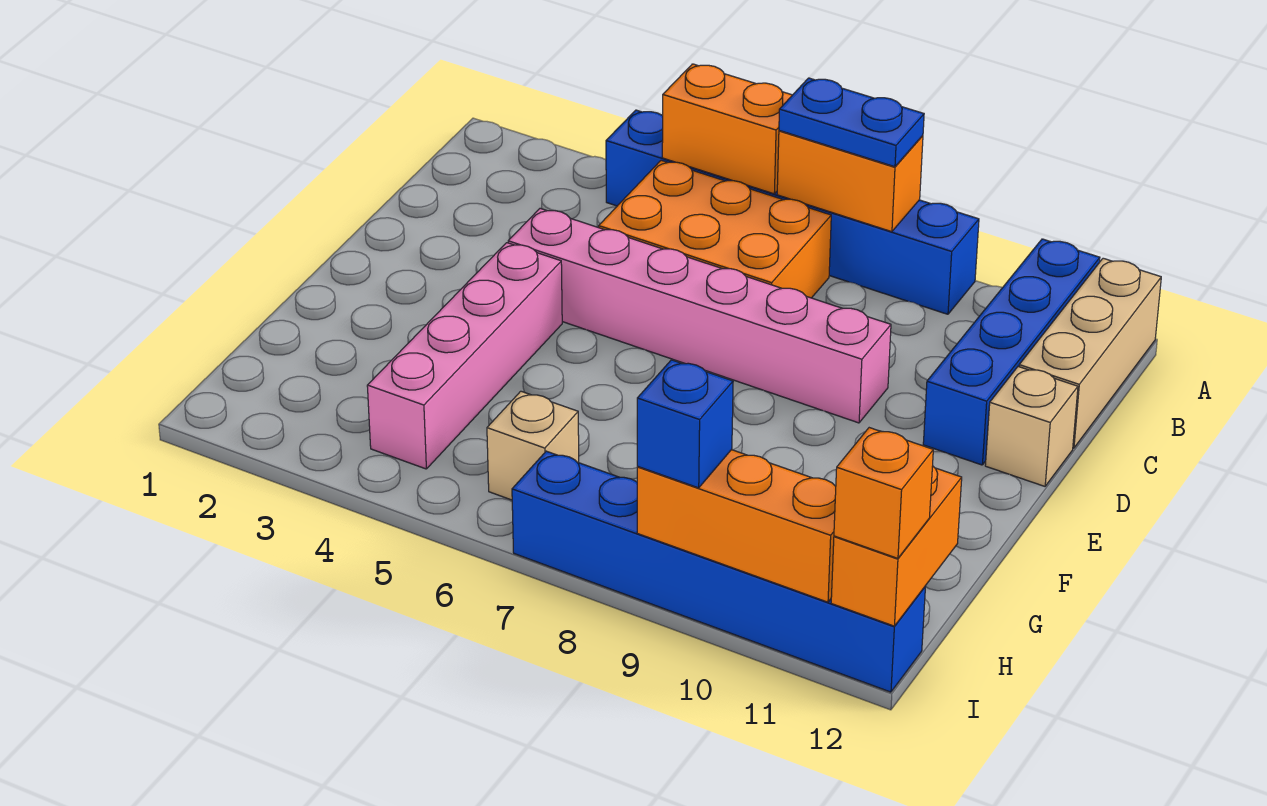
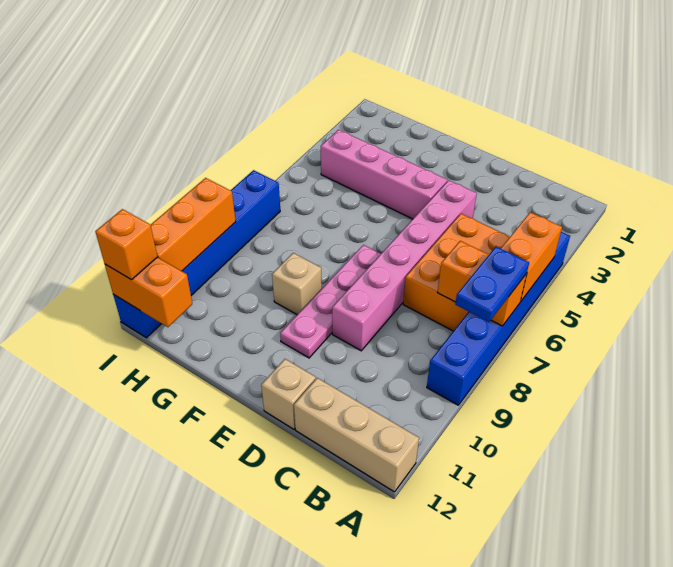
orange 1x2 brick [777,131,923,232] -> orange 1x2 brick turned to [437,241,527,326]
blue 1x4 brick [923,239,1100,465] -> none
none -> pink 1x4 plate [280,245,381,358]
tan 1x1 brick [487,391,579,500] -> tan 1x1 brick moved to [272,253,322,315]
blue 1x1 brick [637,360,733,488] -> none

